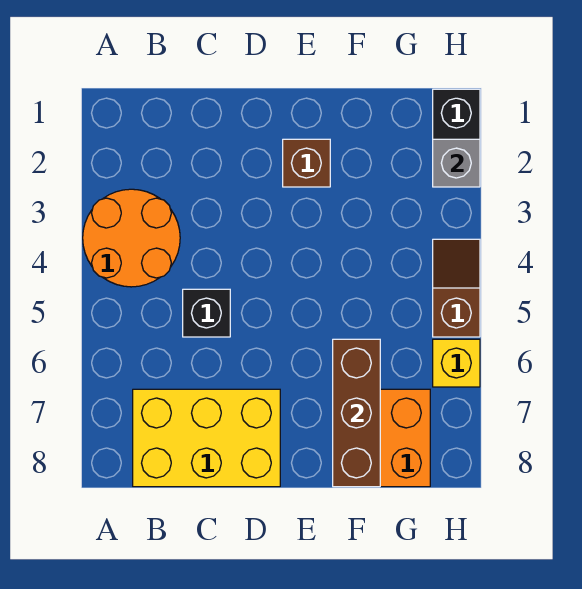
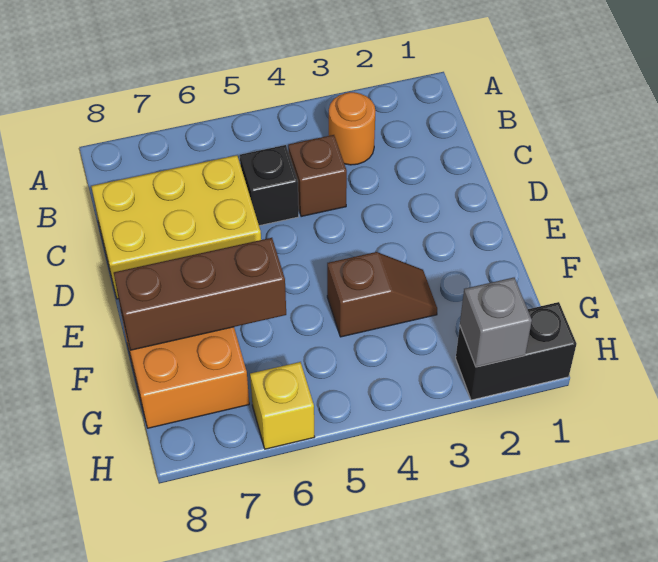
orange 2x2 round brick [83,189,180,287] -> orange 1x1 round brick [329,92,375,165]
yellow 2x3 brick [133,389,280,487] -> yellow 2x3 brick turned to [91,155,261,299]
brown 1x1 brick [283,139,330,187] -> brown 1x1 brick moved to [288,135,347,217]
brown 1x2 slope [433,239,480,337] -> brown 1x2 slope moved to [327,252,437,337]

